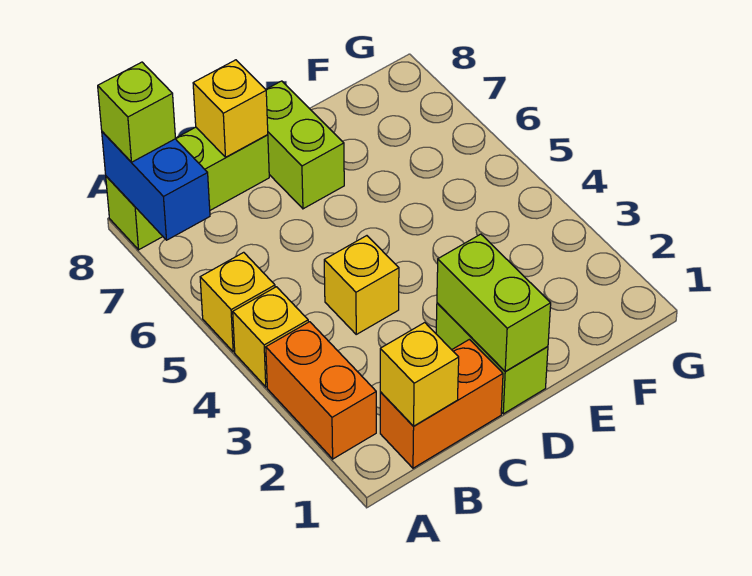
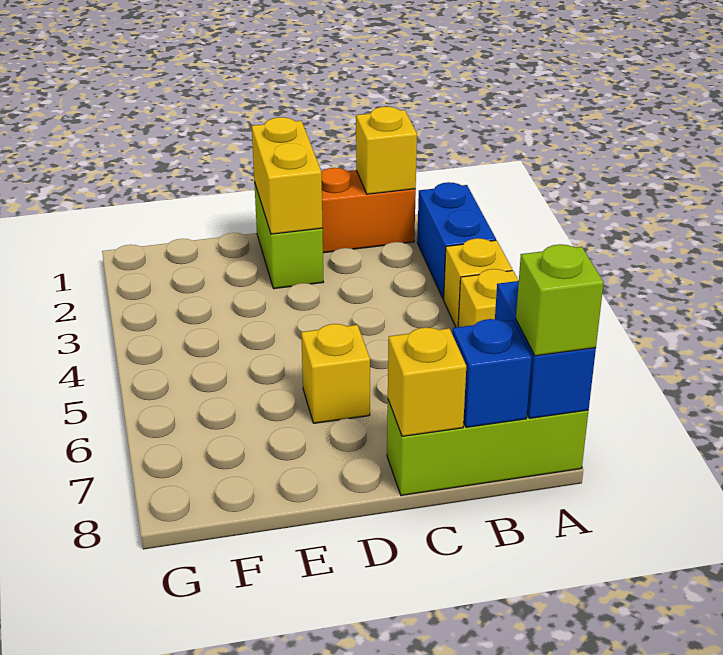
orange 1x2 brick [266,322,376,459] -> blue 1x2 brick [417,182,496,299]
none -> blue 1x1 brick [452,319,532,427]
yellow 1x1 brick [324,236,399,334] -> yellow 1x1 brick moved to [301,324,370,423]
lime 1x2 brick [437,234,551,372] -> yellow 1x2 brick [252,117,322,234]
lime 1x2 brick [266,81,344,209] -> none

